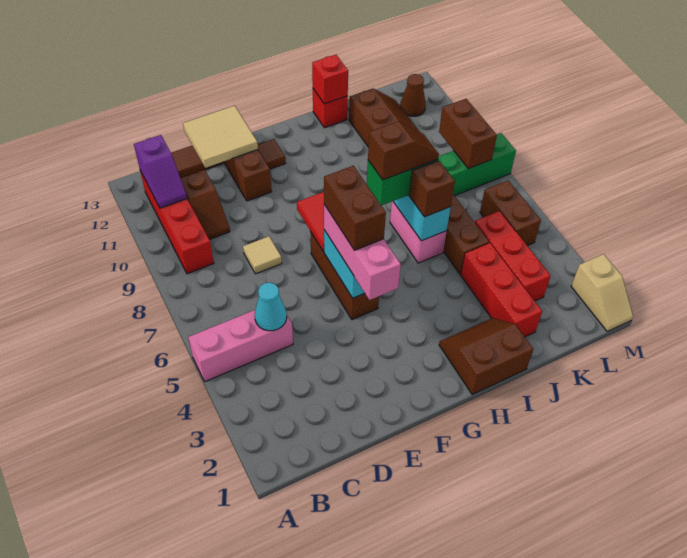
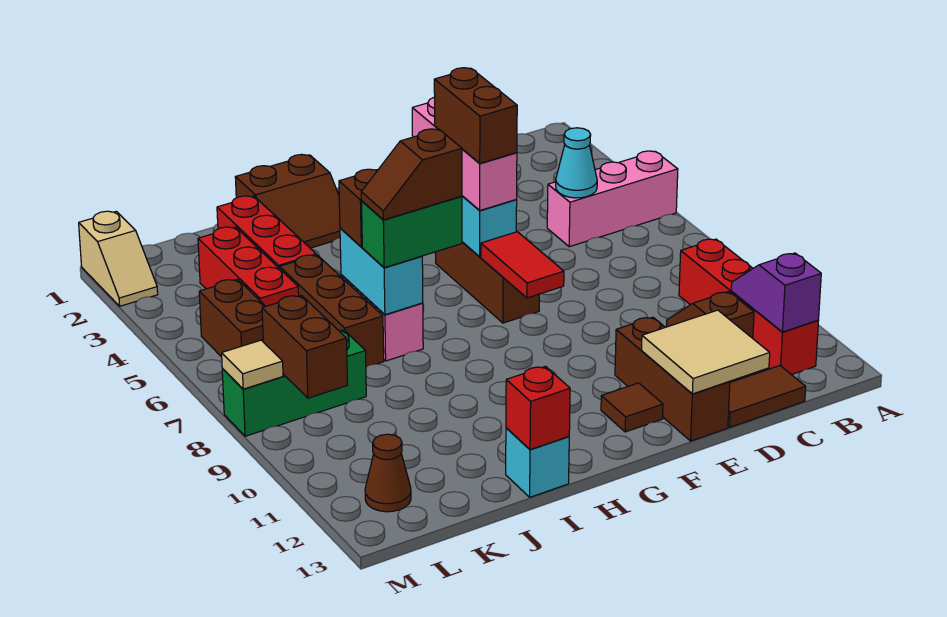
tan 1x1 tile [243,236,282,274] -> tan 1x1 tile moved to [222,340,283,389]
red 1x1 brick [313,89,348,128] -> cyan 1x1 brick [506,428,569,497]
brown 2x2 slope [349,89,420,147] -> none
tan 1x2 slope [571,254,633,331] -> tan 1x2 slope turned to [79,211,158,306]

